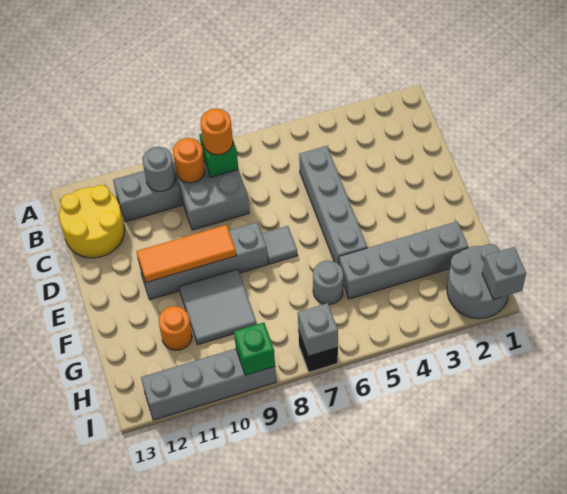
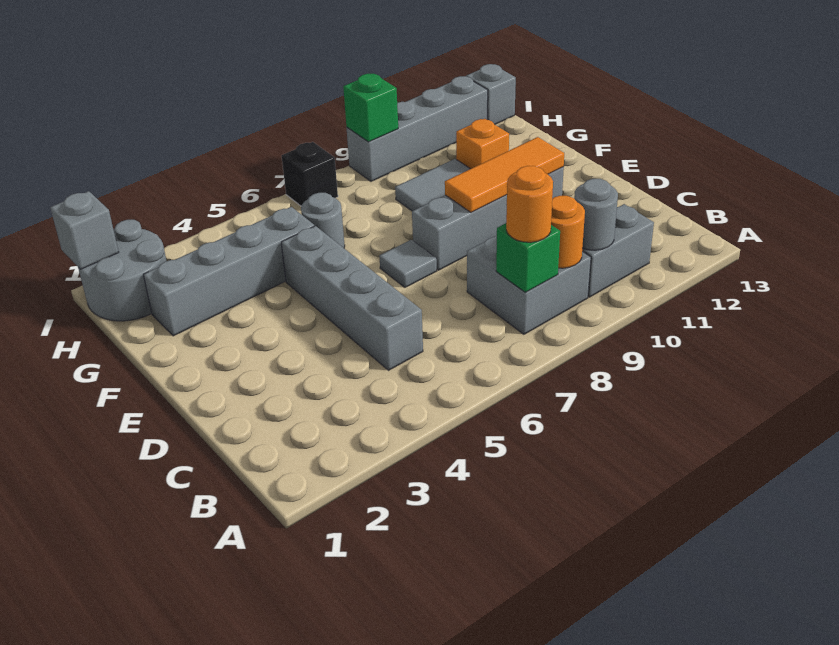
yellow 2x2 round brick [59,185,125,258] -> none
orange 1x1 round brick [158,306,192,350] -> orange 1x1 brick [456,119,509,169]
grey 1x1 brick [298,303,338,356] -> grey 1x1 brick moved to [466,64,516,124]

